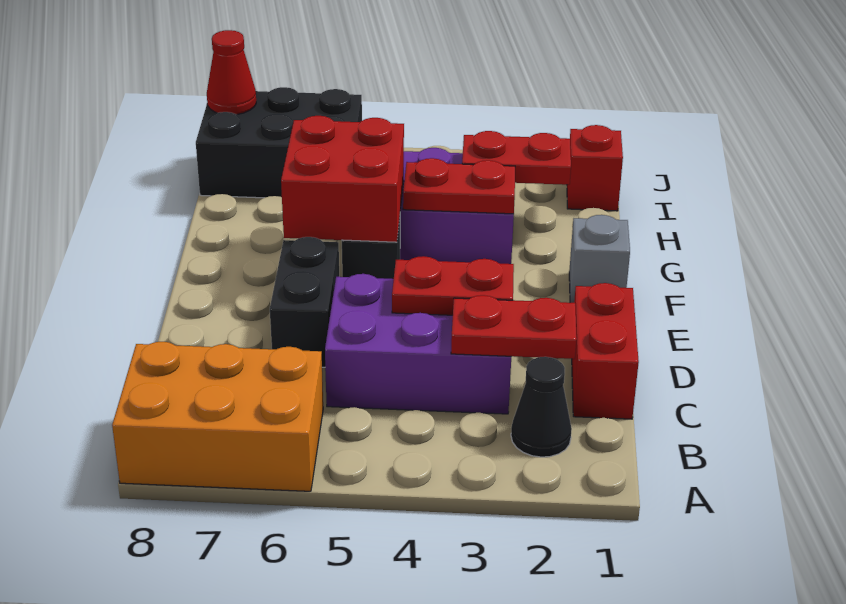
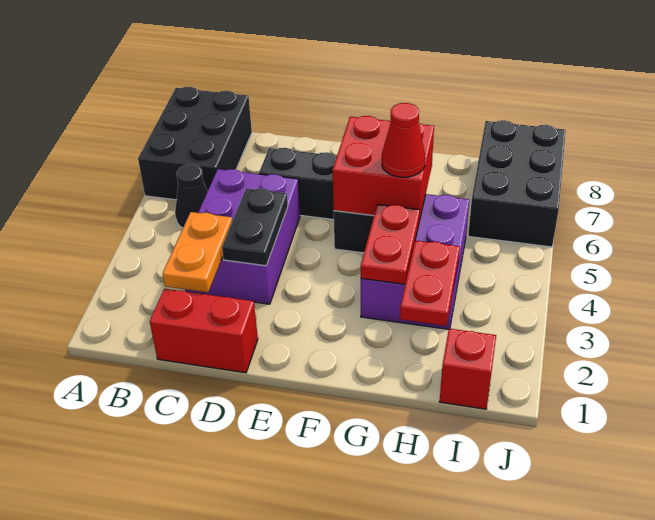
orange 2x3 brick [112,342,323,491] -> black 2x3 brick [138,87,252,200]
black 1x1 cone [511,357,572,457] -> black 1x1 cone moved to [175,164,208,228]
red 1x2 plate [451,295,577,359] -> orange 1x2 plate [163,212,232,292]
red 1x2 plate [392,256,514,315] -> black 1x2 plate [222,188,288,266]
grey 1x1 brick [569,215,630,303] -> none
red 1x1 cone [207,30,256,115] -> red 1x1 cone moved to [382,103,425,177]

